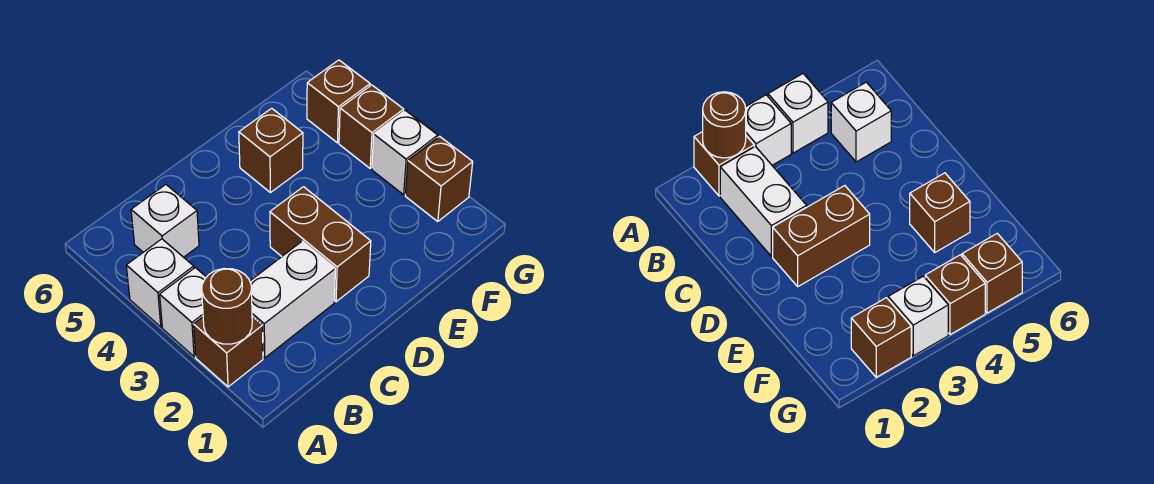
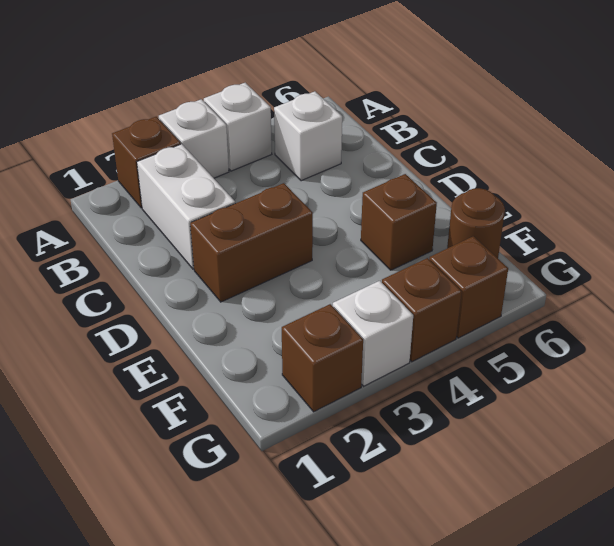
brown 1x1 round brick [202,269,252,344] -> brown 1x1 round brick moved to [447,188,505,258]

